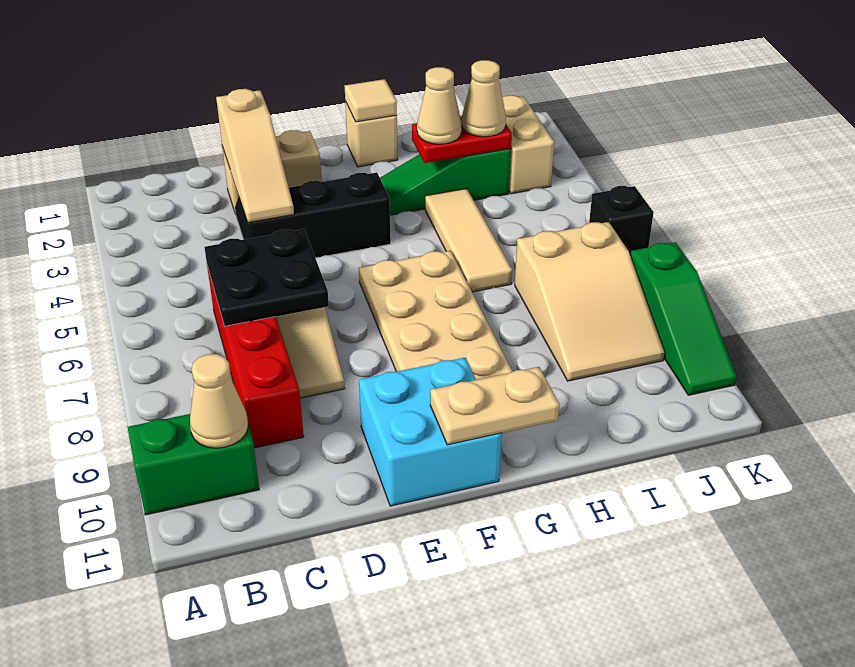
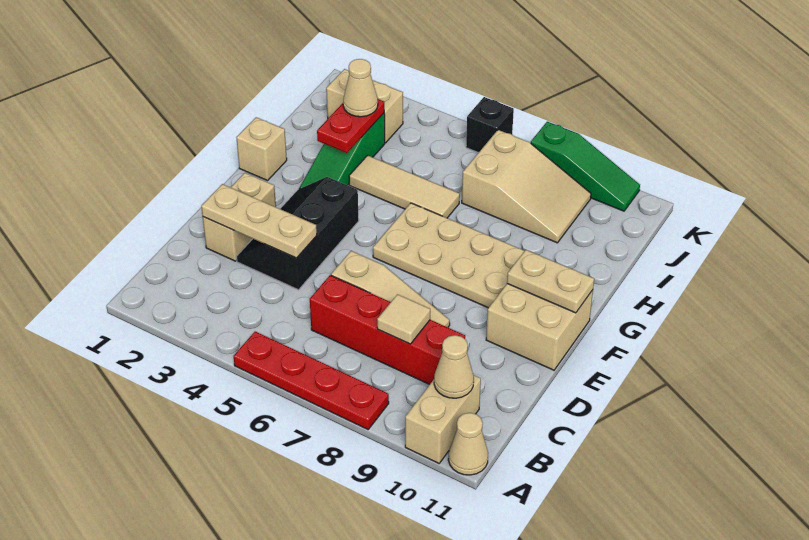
none -> red 1x4 plate [234,332,389,429]
green 1x2 brick [128,403,259,515] -> tan 1x2 brick [405,375,481,463]
black 2x2 plate [204,229,329,326] -> none
tan 1x3 slope [216,89,294,222] -> tan 1x3 plate [201,184,317,258]
cyan 2x2 brick [359,358,502,506] -> tan 2x2 brick [486,284,593,370]
tan 1x2 plate [430,367,559,445] -> tan 1x2 plate turned to [507,250,594,313]
tan 1x1 tile [345,79,397,122] -> tan 1x1 tile moved to [377,294,430,344]
tan 1x1 cone [417,67,462,144] -> tan 1x1 cone moved to [448,413,488,475]

